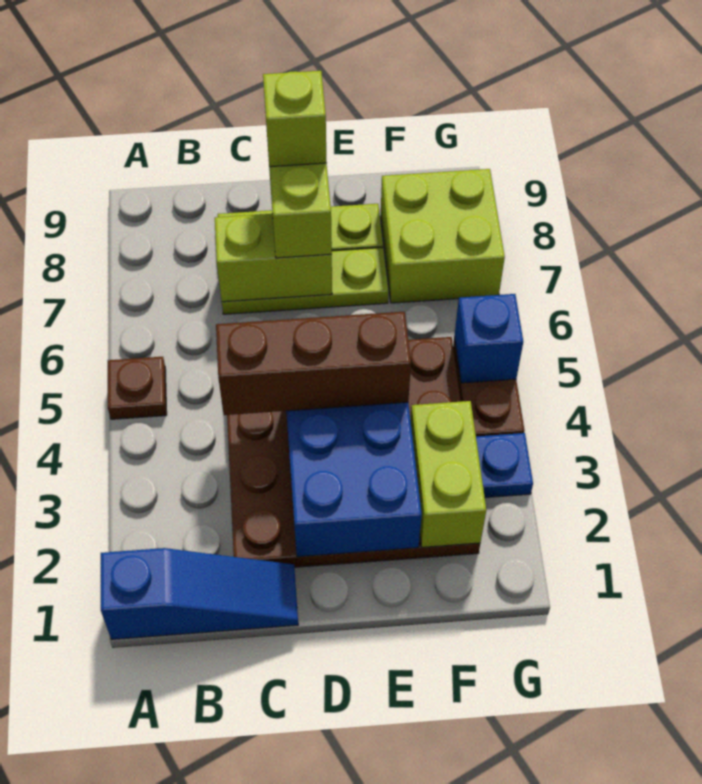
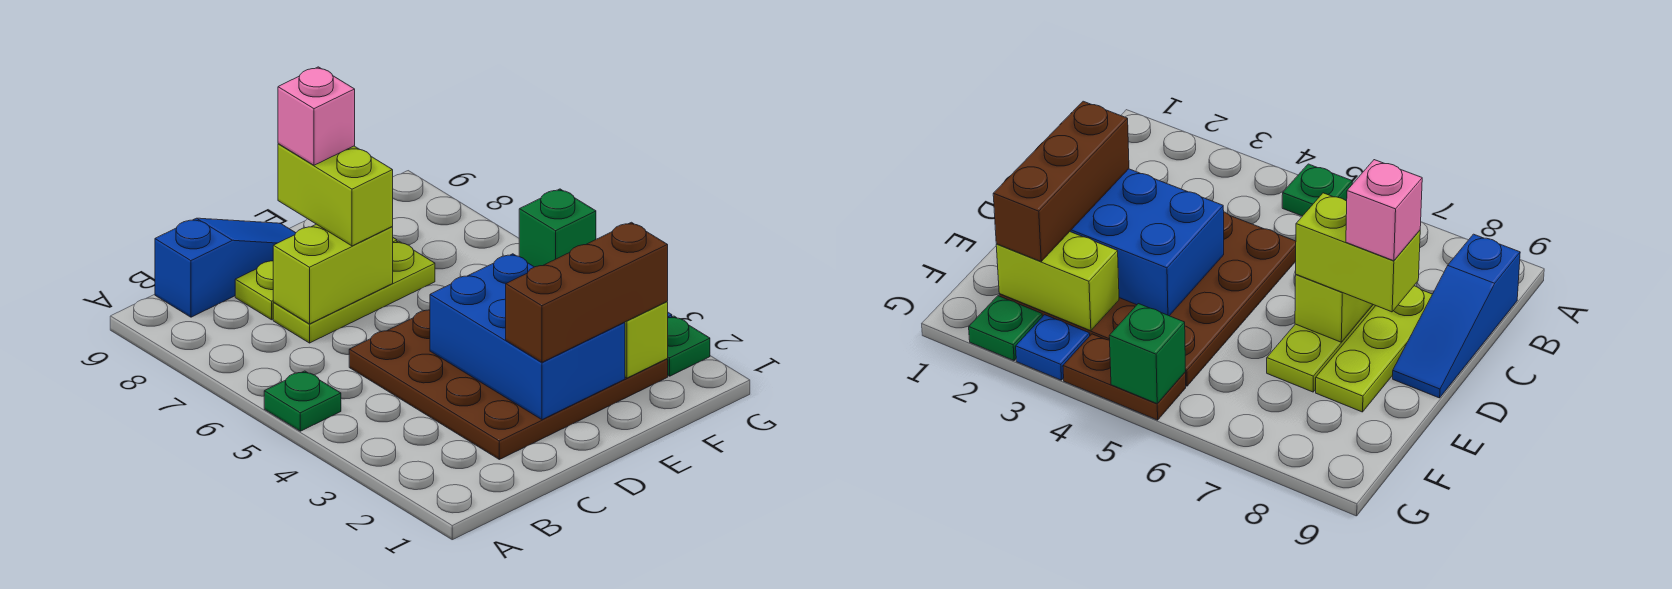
blue 1x3 slope [101,548,298,639] -> blue 1x3 slope moved to [155,218,295,317]
brown 1x1 plate [108,357,167,419] -> green 1x1 plate [264,371,341,431]
brown 1x3 brick [216,312,411,415] -> brown 1x3 brick moved to [506,222,668,362]
lime 1x1 brick [263,71,327,167] -> pink 1x1 brick [278,67,355,165]
lime 2x2 brick [381,169,505,303] -> none
none -> green 1x1 plate [667,316,710,376]
blue 1x1 brick [454,294,523,383] -> green 1x1 brick [519,189,596,267]

